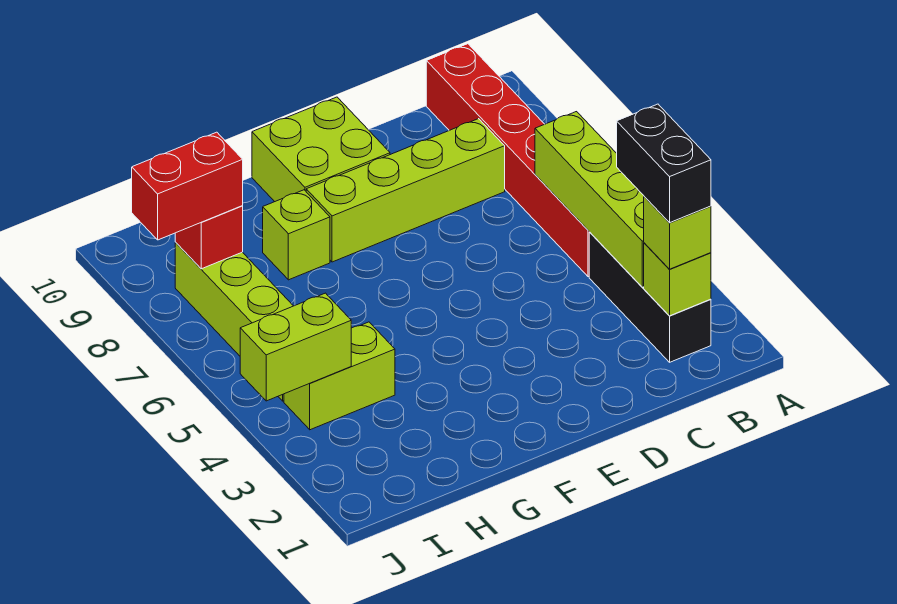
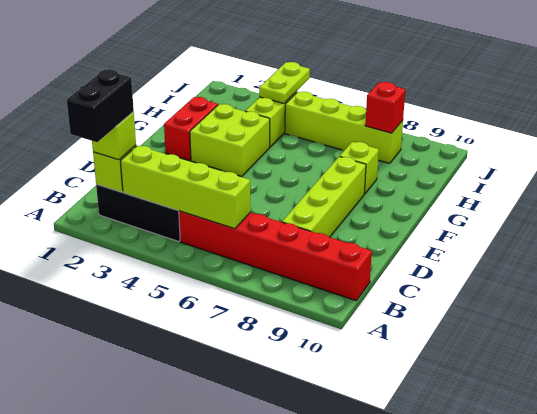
black 1x2 brick [617,104,711,223] -> black 1x2 brick turned to [67,69,134,142]
lime 2x2 brick [252,97,390,202] -> lime 2x2 brick moved to [190,104,270,176]
lime 1x2 brick [240,293,351,401] -> lime 1x2 plate [259,62,310,104]
red 1x2 brick [132,132,243,240] -> red 1x2 brick moved to [164,97,218,161]

